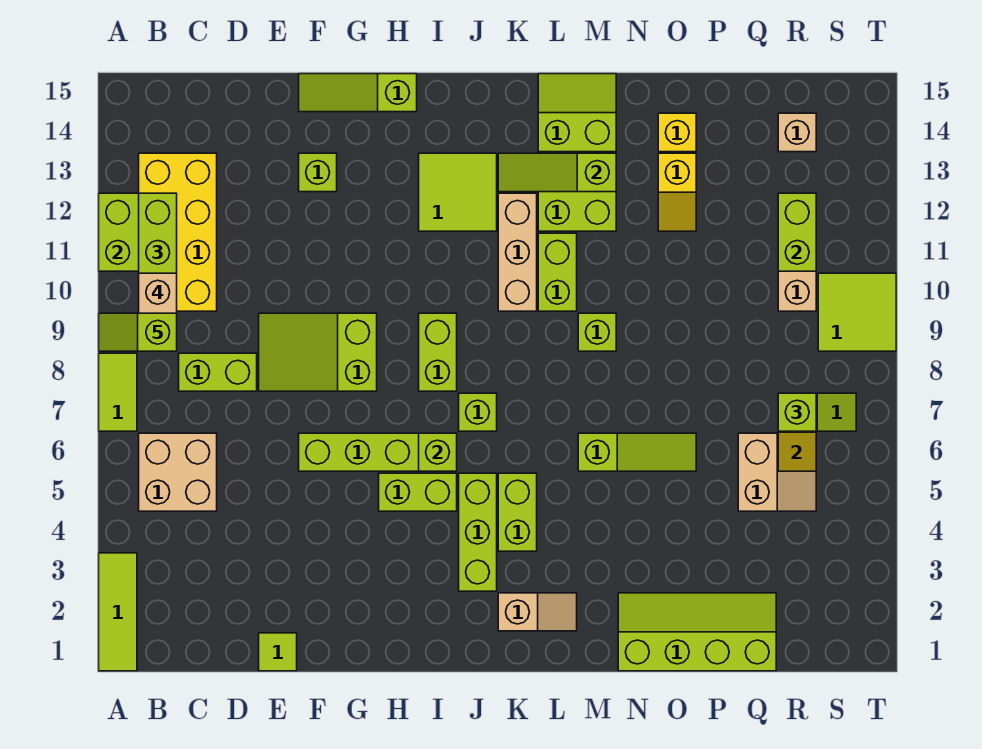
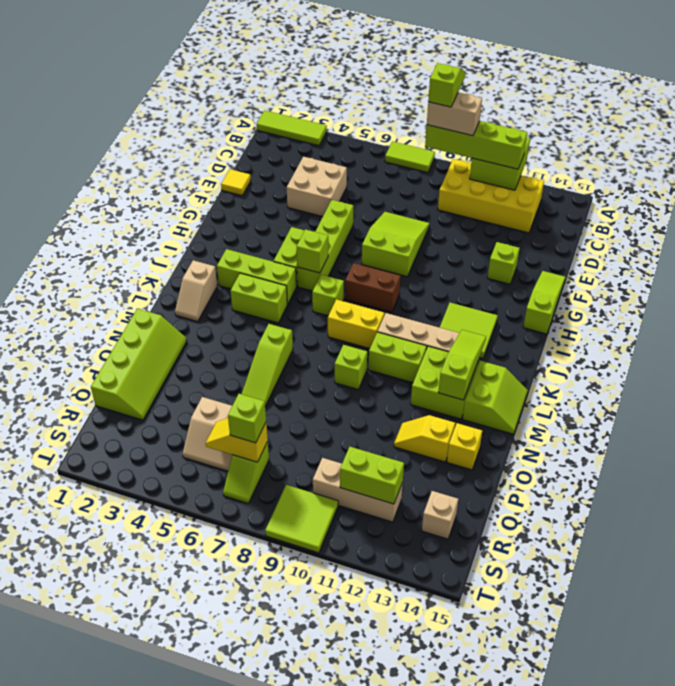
tan 2x2 brick [139,433,217,511] -> tan 2x2 brick moved to [287,157,347,217]
lime 1x2 brick [179,353,257,391] -> none
lime 1x1 tile [259,633,297,671] -> yellow 1x1 tile [221,169,251,196]
lime 1x2 brick [419,313,457,391] -> brown 1x2 brick [345,263,401,313]
none -> yellow 1x2 brick [328,299,384,349]

